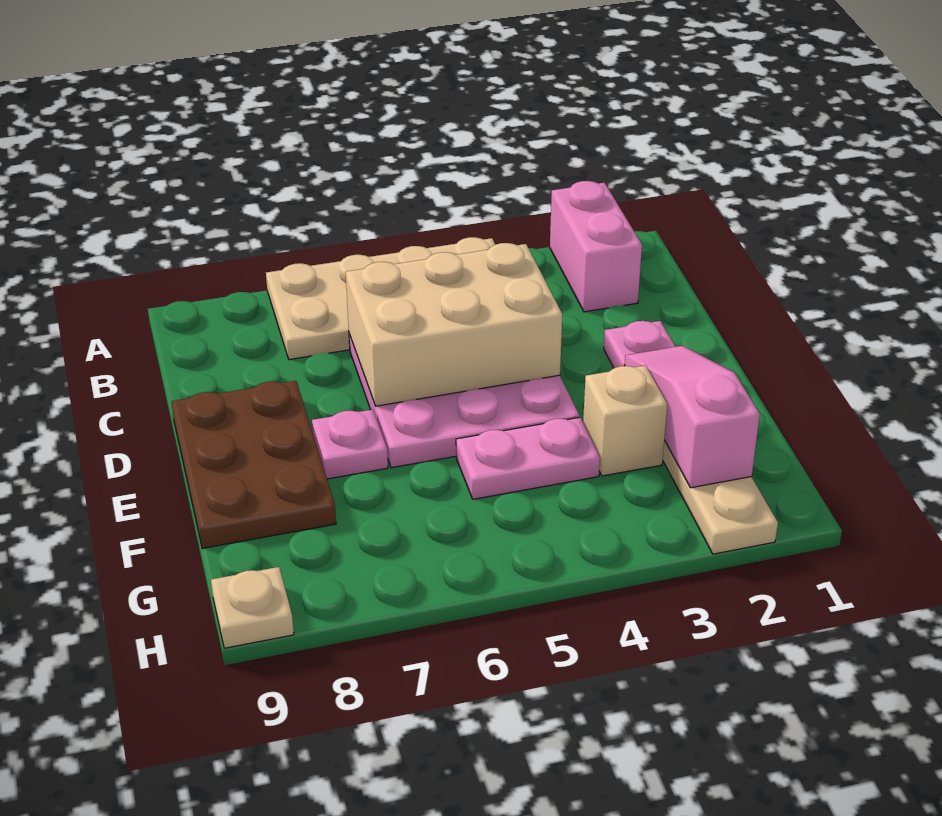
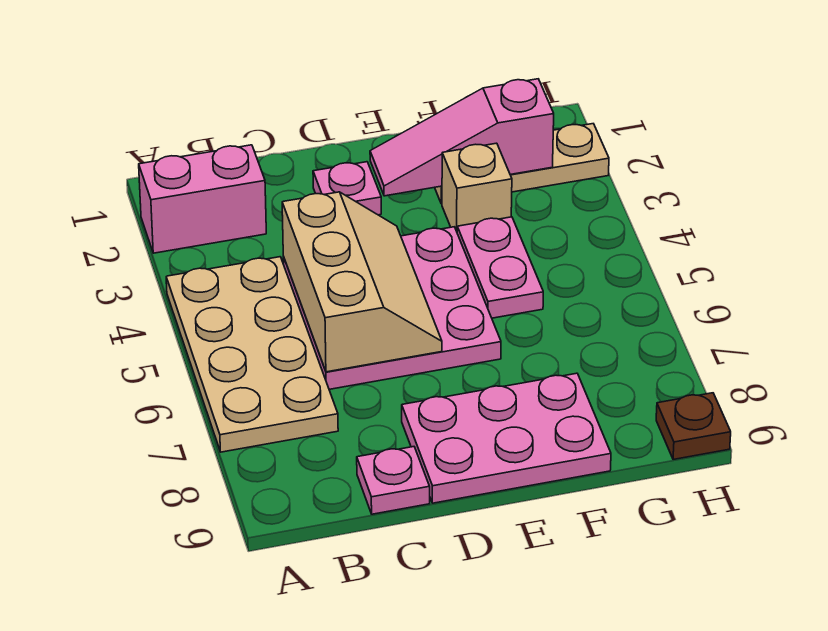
tan 2x3 brick [346,243,562,406] -> tan 2x3 slope [282,192,442,372]
brown 2x3 plate [171,381,336,548] -> pink 2x3 plate [402,373,611,503]
pink 1x1 plate [312,410,388,479] -> pink 1x1 plate moved to [357,447,430,514]
tan 1x1 plate [211,567,294,648] -> brown 1x1 plate [656,393,731,460]

